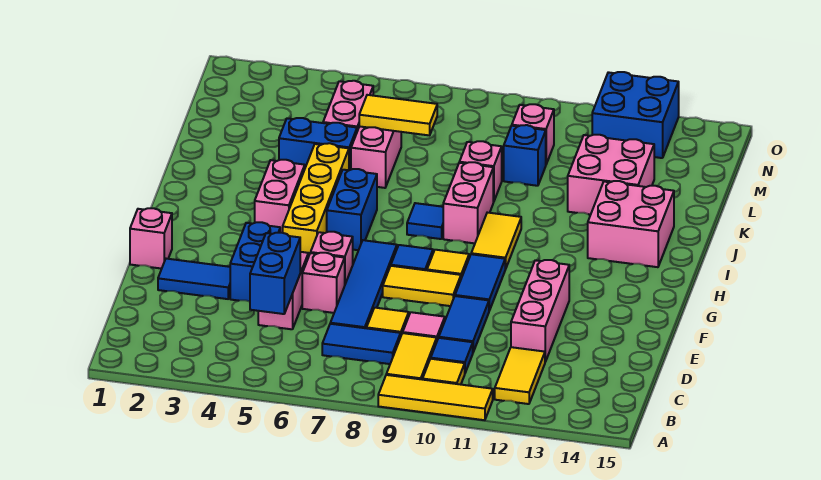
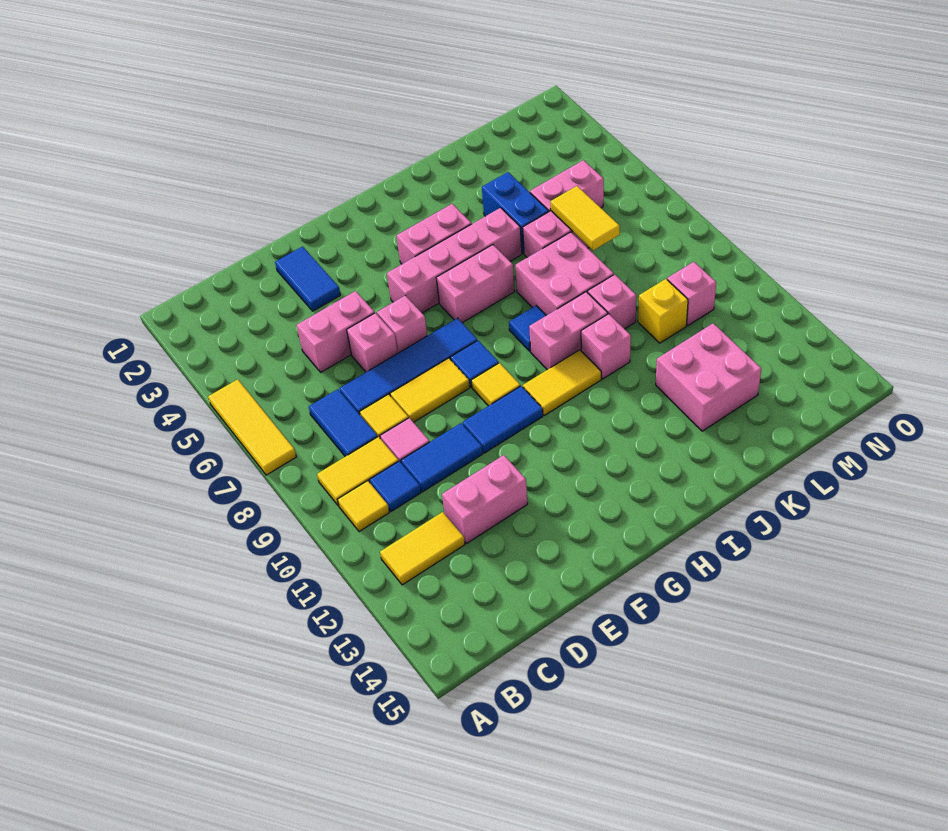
yellow 1x3 tile [378,375,493,420] -> yellow 1x3 tile moved to [208,379,296,475]
blue 1x2 brick [250,233,300,314] -> none
pink 1x3 brick [511,260,569,362] -> pink 1x2 brick [442,455,528,543]
blue 1x2 brick [230,222,280,302] -> none
pink 1x1 brick [130,208,172,269] -> pink 1x1 brick moved to [581,314,631,379]
yellow 1x2 tile [383,266,461,306] -> yellow 1x2 tile turned to [390,358,470,422]
yellow 1x4 brick [283,143,349,257] -> pink 1x4 brick [387,208,522,313]
blue 1x2 brick [327,169,377,250] -> pink 1x2 brick [436,245,515,323]
pink 2x2 brick [588,181,674,267] -> pink 2x2 brick moved to [515,232,614,315]
blue 1x1 brick [504,125,546,186] -> yellow 1x1 brick [638,279,688,343]
blue 2x2 brick [592,72,679,158] -> none

